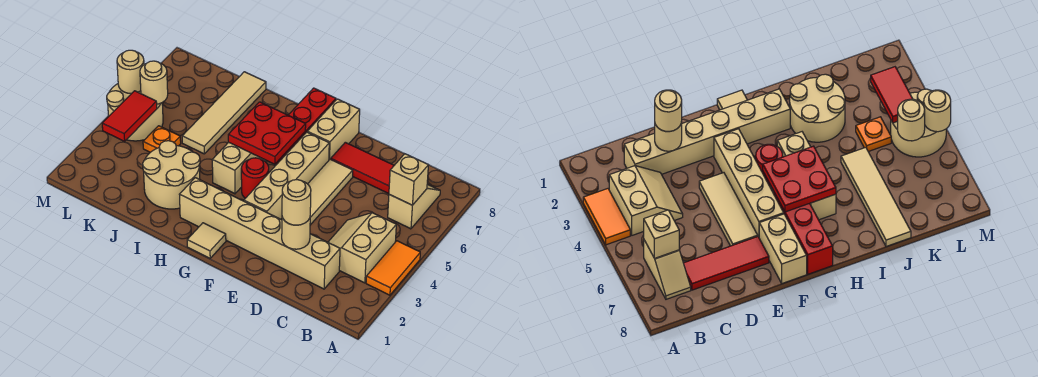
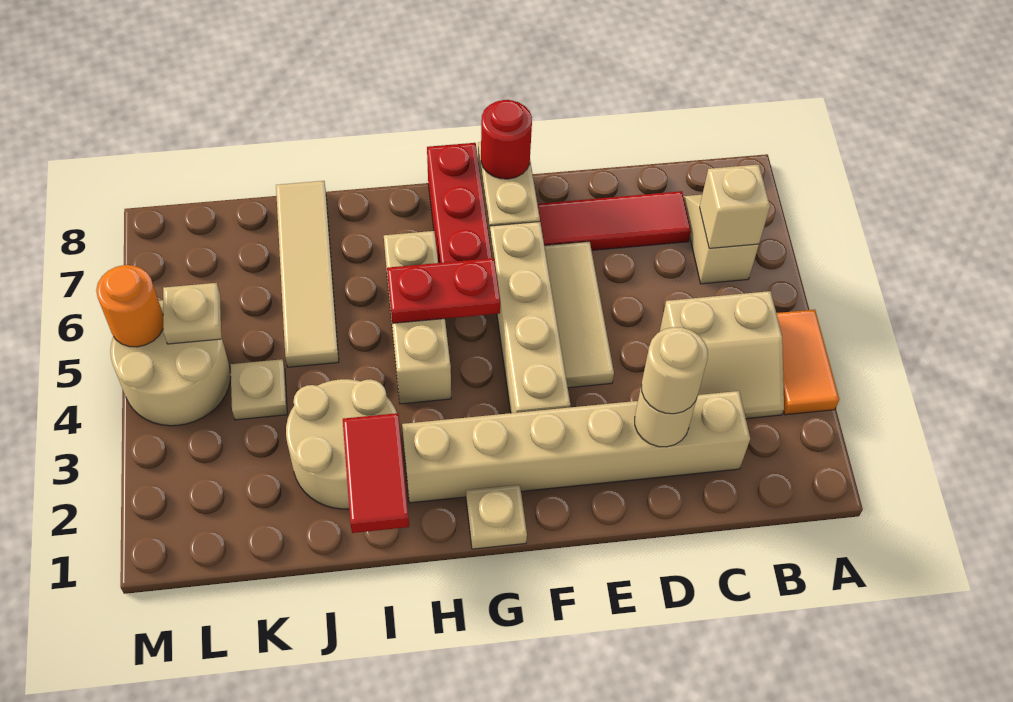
tan 2x2 slope [328,213,396,283] -> tan 2x2 slope turned to [660,291,784,419]
tan 1x1 tile [187,223,226,258] -> tan 1x1 plate [466,485,527,549]
red 1x1 round brick [241,158,269,198] -> red 1x1 round brick moved to [481,100,532,179]
red 2x2 plate [228,102,306,164] -> red 1x2 plate [387,258,500,323]
orange 1x1 plate [143,126,181,152] -> tan 1x1 plate [230,359,287,420]
red 1x2 tile [102,91,157,141] -> red 1x2 tile moved to [343,413,409,533]
tan 1x1 round brick [140,61,168,104] -> tan 1x1 plate [163,283,221,344]
tan 1x1 round brick [117,50,144,94] -> orange 1x1 round brick [96,265,163,347]

